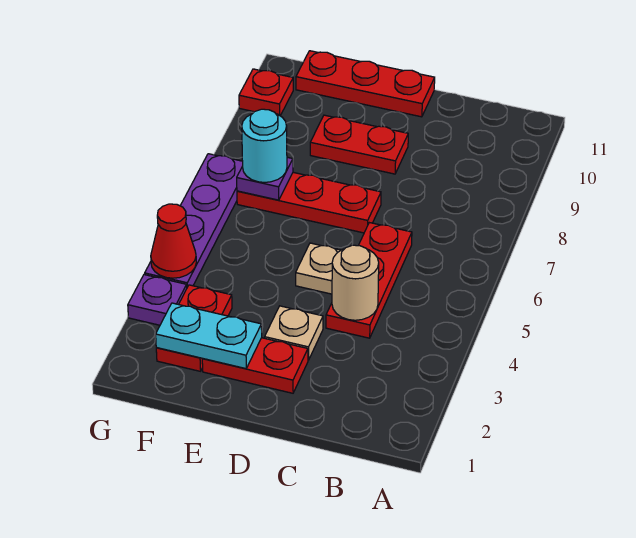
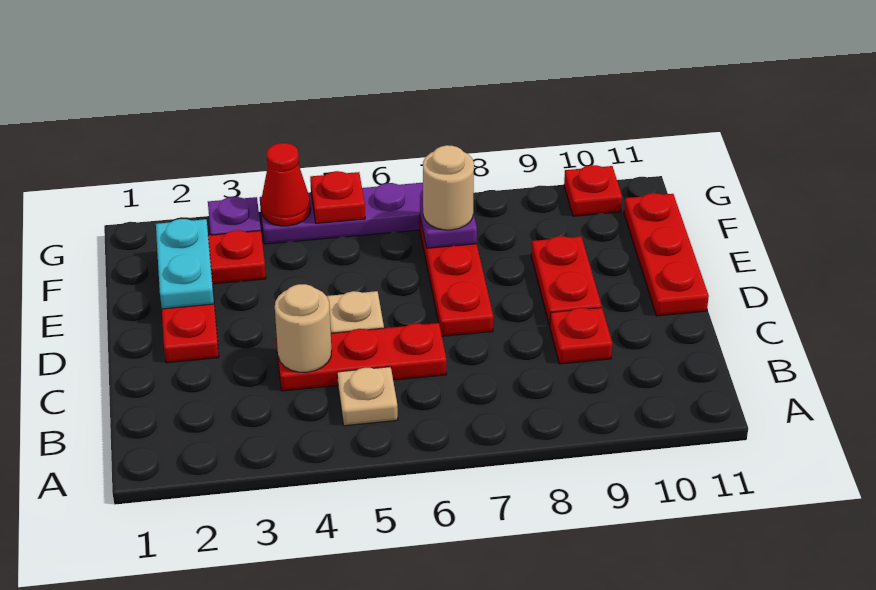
none -> red 1x1 plate [550,308,612,364]
tan 1x1 plate [265,306,323,360] -> tan 1x1 plate moved to [337,367,398,426]
cyan 1x1 round brick [242,109,287,182] -> tan 1x1 round brick [423,145,474,230]
none -> red 1x1 plate [310,171,365,223]

